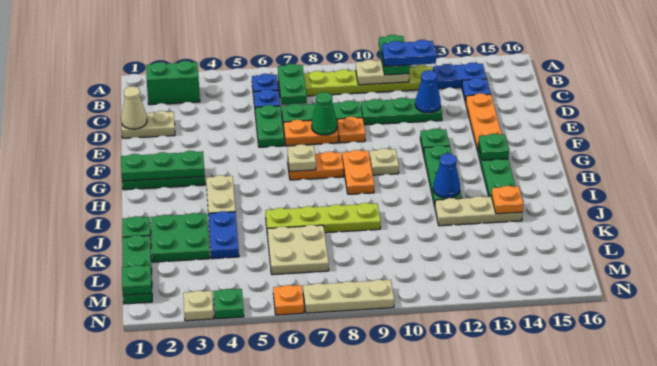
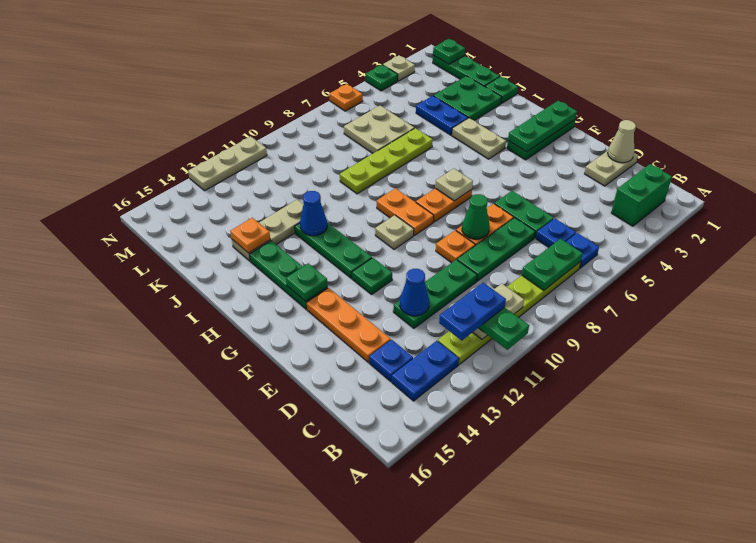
green 1x2 plate [278,64,307,105] -> green 1x2 plate turned to [522,239,583,291]
tan 1x3 plate [303,279,394,313] -> tan 1x3 plate moved to [188,136,267,191]

